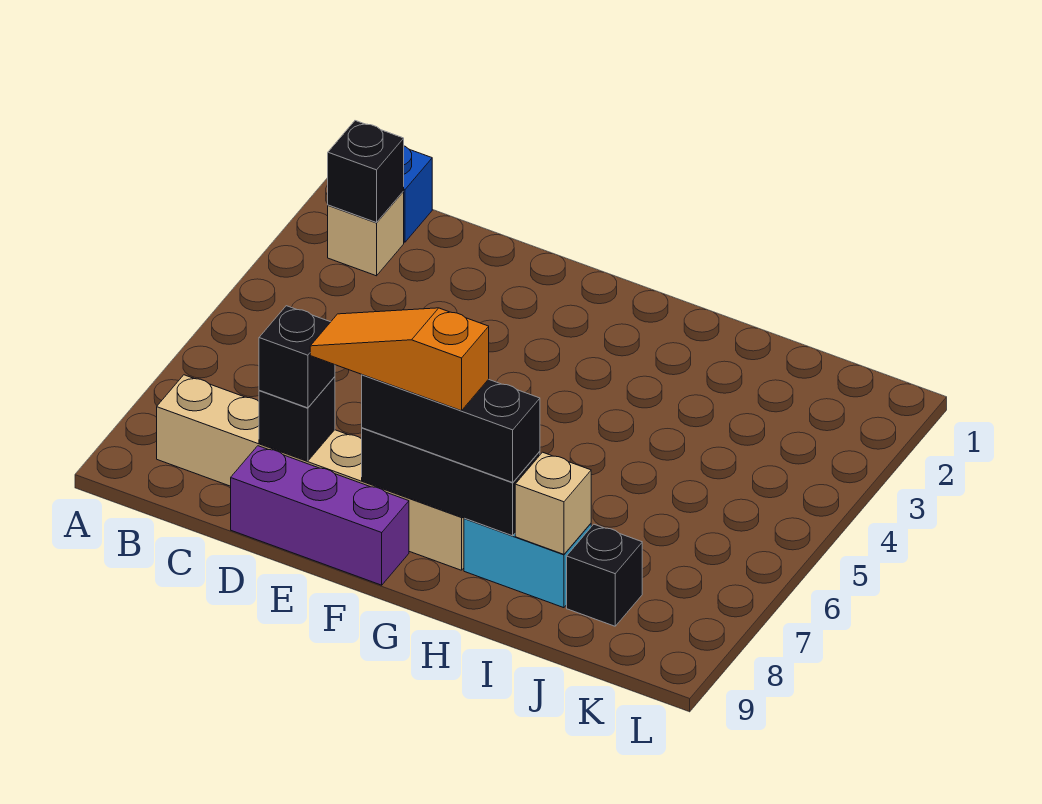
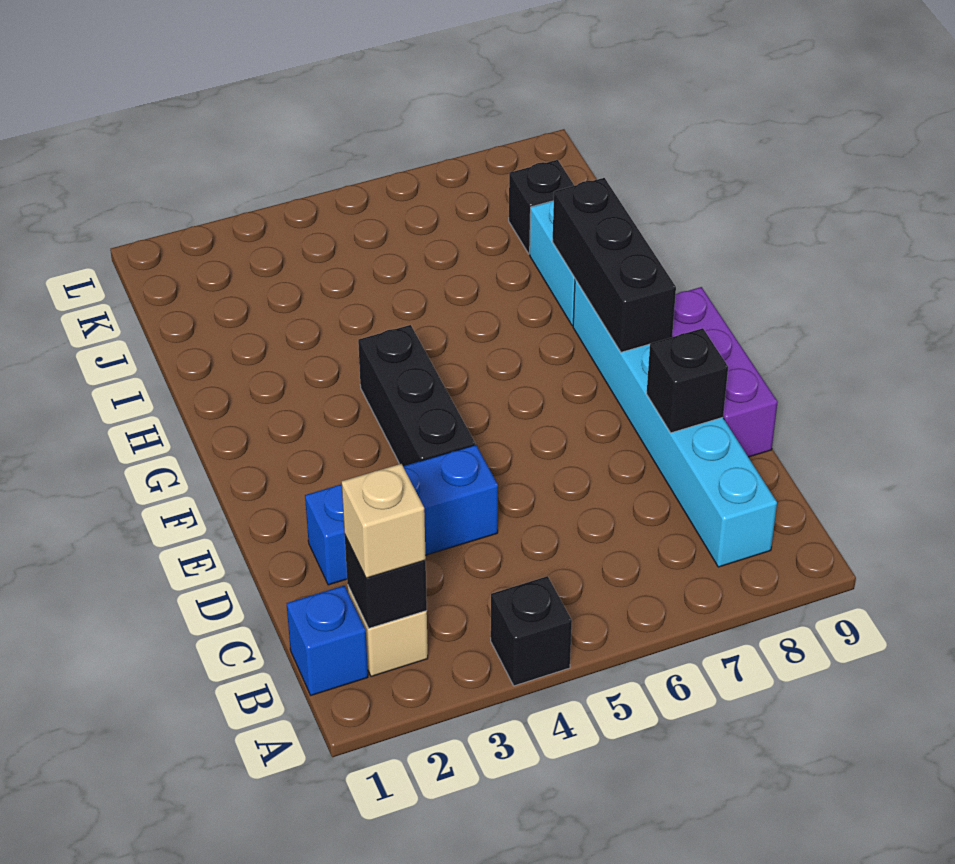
tan 1x6 brick [157,375,464,570] -> cyan 1x6 brick [573,279,777,567]
none -> blue 1x3 brick [305,445,498,585]
black 1x1 brick [259,306,335,408] -> black 1x1 brick moved to [491,576,572,686]
orange 1x3 slope [310,308,489,411] -> none
black 1x3 brick [362,375,540,482] -> black 1x3 brick moved to [358,325,475,466]
tan 1x1 brick [515,452,591,554] -> tan 1x1 brick moved to [342,464,426,578]

